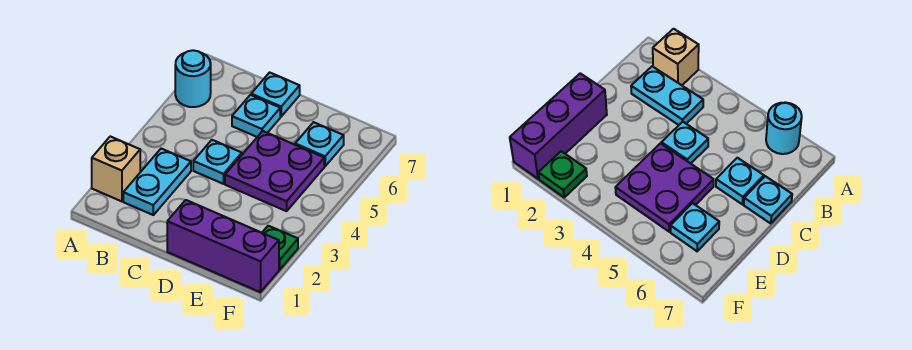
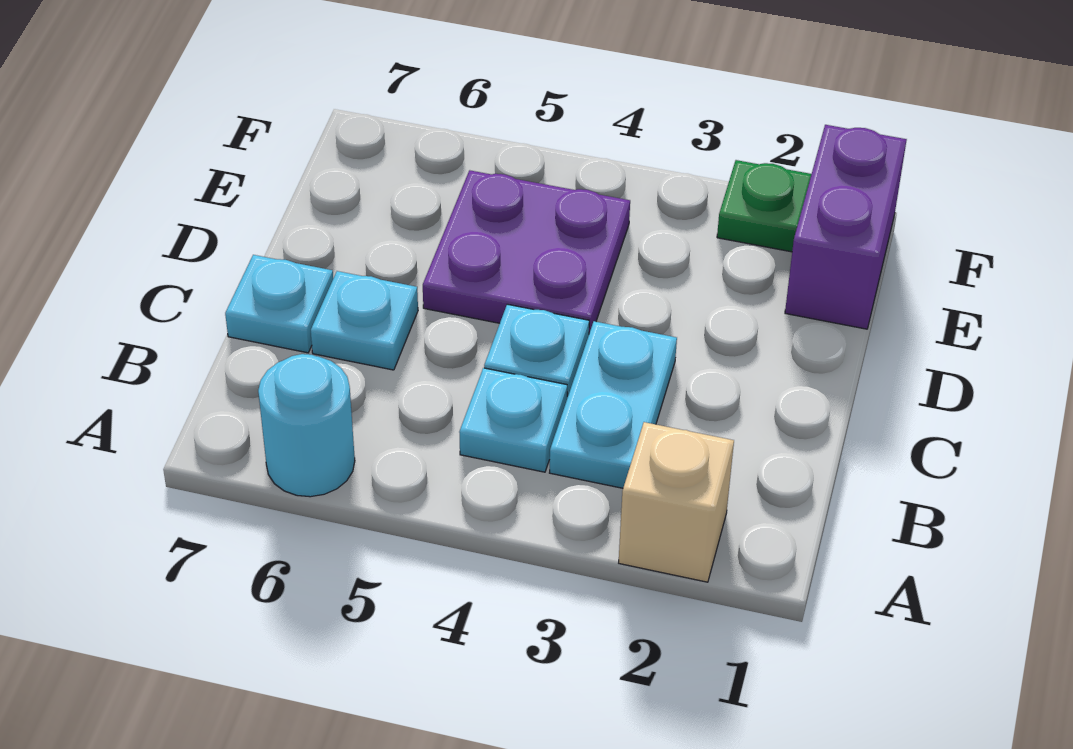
cyan 1x2 plate [123,149,191,215] -> cyan 1x2 plate turned to [550,321,677,488]
purple 1x3 brick [167,200,279,292] -> purple 1x2 brick [785,125,907,329]
cyan 1x1 plate [295,122,344,166] -> cyan 1x1 plate moved to [459,368,567,472]

